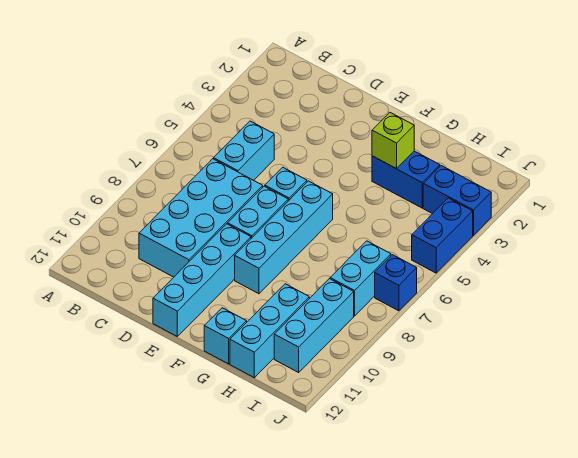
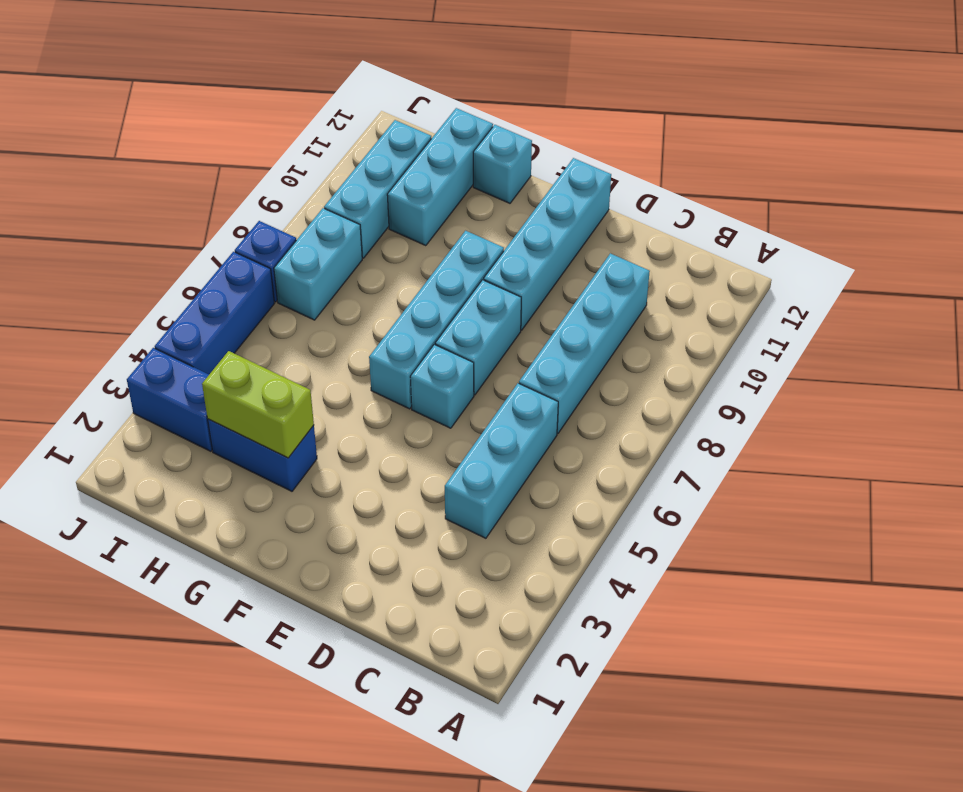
cyan 1x2 brick [214,121,274,180] -> cyan 1x3 brick [445,383,558,538]
cyan 2x4 brick [139,159,263,277] -> cyan 1x4 brick [519,253,650,434]
lime 1x1 brick [372,113,414,169] -> lime 1x2 brick [202,351,314,458]
blue 1x2 brick [412,198,473,273] -> blue 1x3 brick [155,252,274,374]

